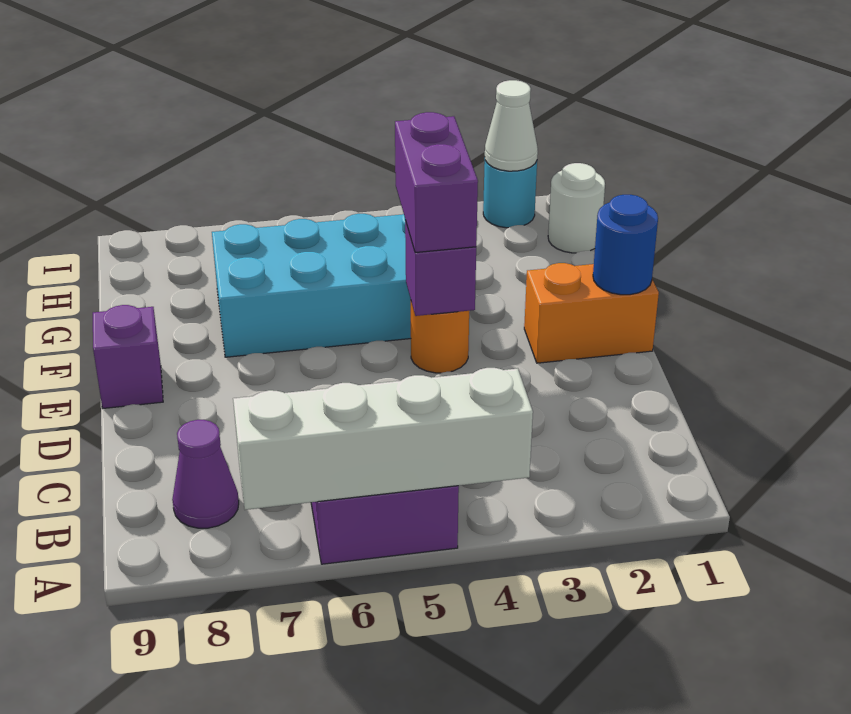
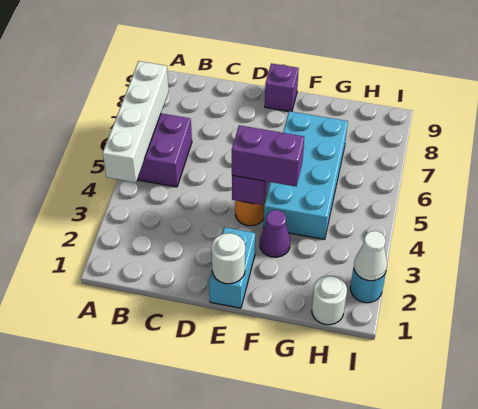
purple 1x1 cone [172,420,239,528] -> purple 1x1 cone moved to [260,210,290,257]
orange 1x2 brick [524,263,659,363] -> cyan 1x2 brick [209,227,255,308]
blue 1x1 round brick [593,195,658,295] -> white 1x1 round brick [212,233,245,284]

